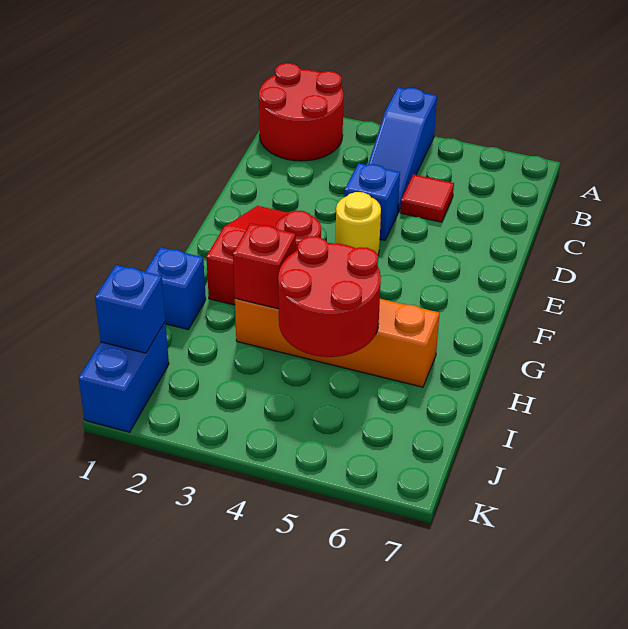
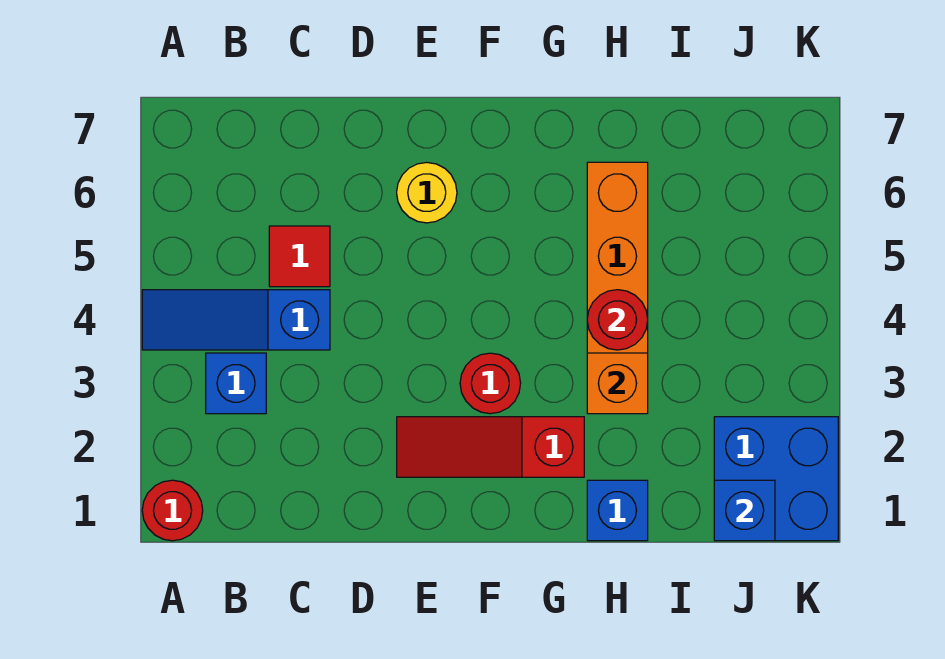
red 2x2 round brick [259,63,344,161] -> red 1x1 round brick [142,480,203,541]
blue 1x3 slope [368,88,437,212] -> blue 1x3 slope turned to [142,290,330,350]
blue 1x1 brick [345,163,400,240] -> blue 1x1 brick moved to [206,353,266,414]
yellow 1x1 round brick [335,192,381,255] -> yellow 1x1 round brick moved to [397,162,457,223]
red 1x1 brick [233,223,296,309] -> orange 1x1 brick [587,353,648,414]
red 2x2 round brick [278,236,381,357] -> red 1x1 round brick [587,290,648,350]
blue 1x2 brick [79,322,169,432] -> blue 2x2 brick [714,417,838,541]

